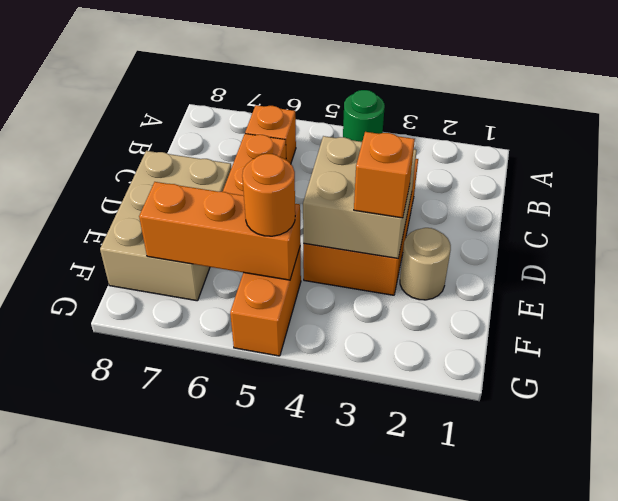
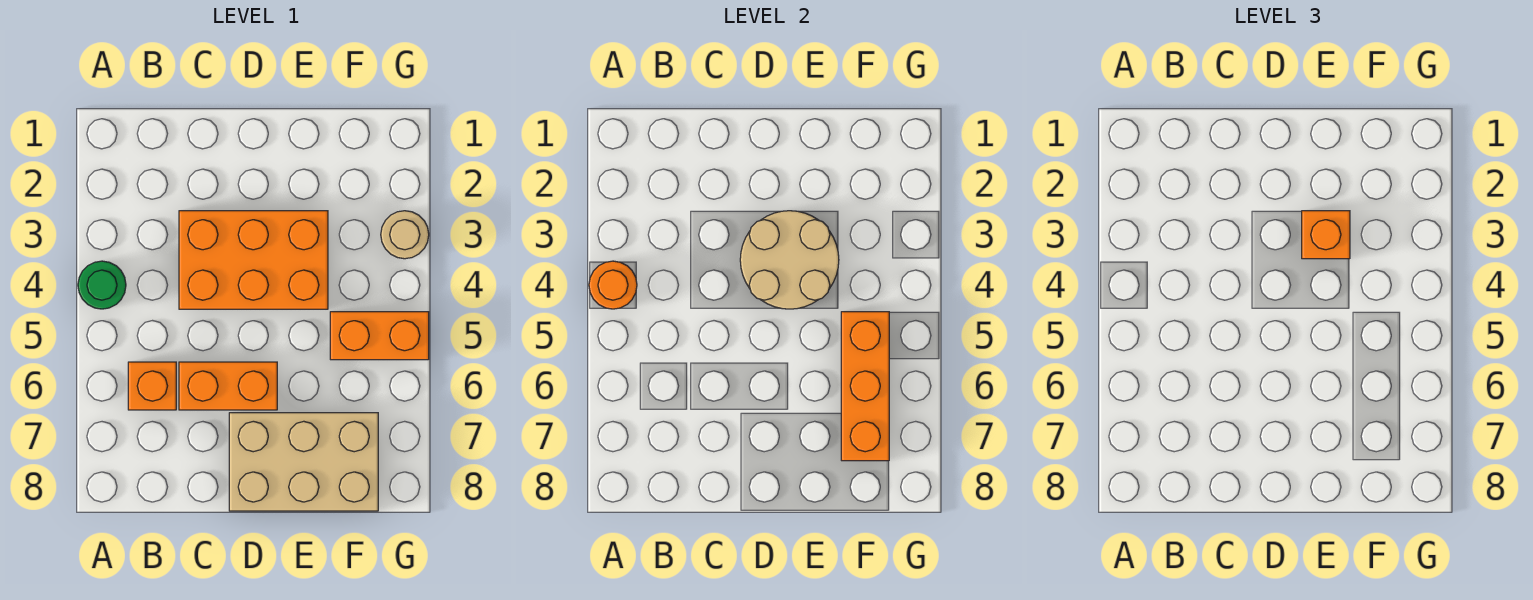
tan 2x2 brick [303,136,417,258] -> tan 2x2 round brick [740,211,839,309]
tan 1x1 round brick [400,228,451,300] -> tan 1x1 round brick moved to [381,211,429,259]
orange 1x1 round brick [242,154,295,236] -> orange 1x1 round brick moved to [589,261,637,309]

